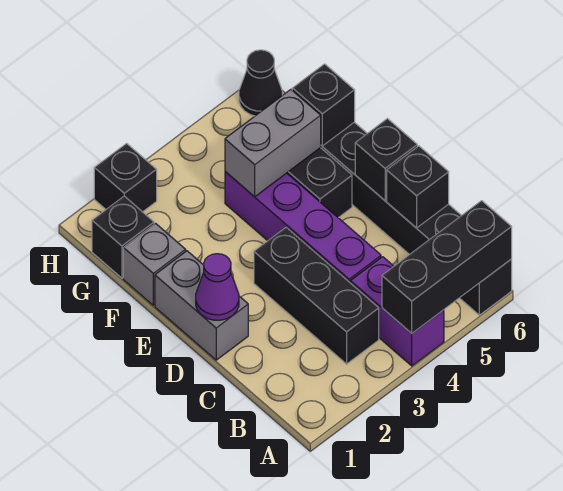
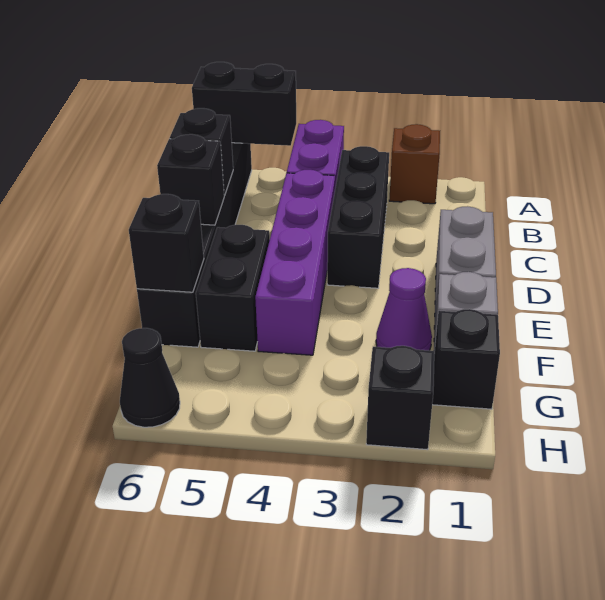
none -> brown 1x1 brick [389,124,440,204]
black 1x3 brick [382,201,512,333] -> black 1x2 brick [192,62,296,146]
purple 1x1 cone [196,254,239,320] -> purple 1x1 cone moved to [376,268,432,351]
grey 1x2 brick [225,89,321,197] -> none

